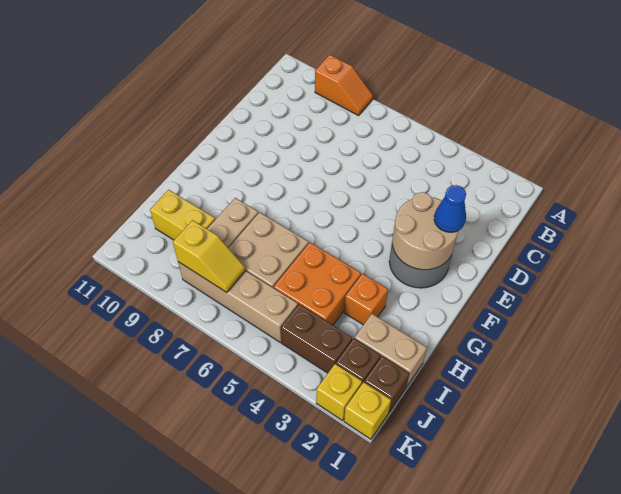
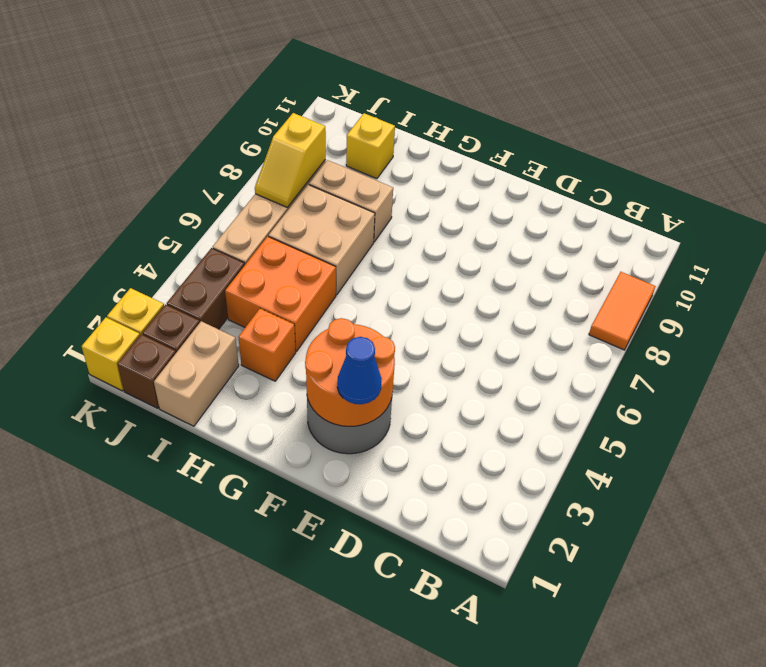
orange 1x2 slope [315,55,373,116] -> orange 1x2 tile [589,272,656,350]
tan 2x2 round brick [392,192,458,270] -> orange 2x2 round brick [305,318,395,426]
yellow 1x2 brick [150,190,215,240] -> yellow 1x1 brick [346,113,395,179]

